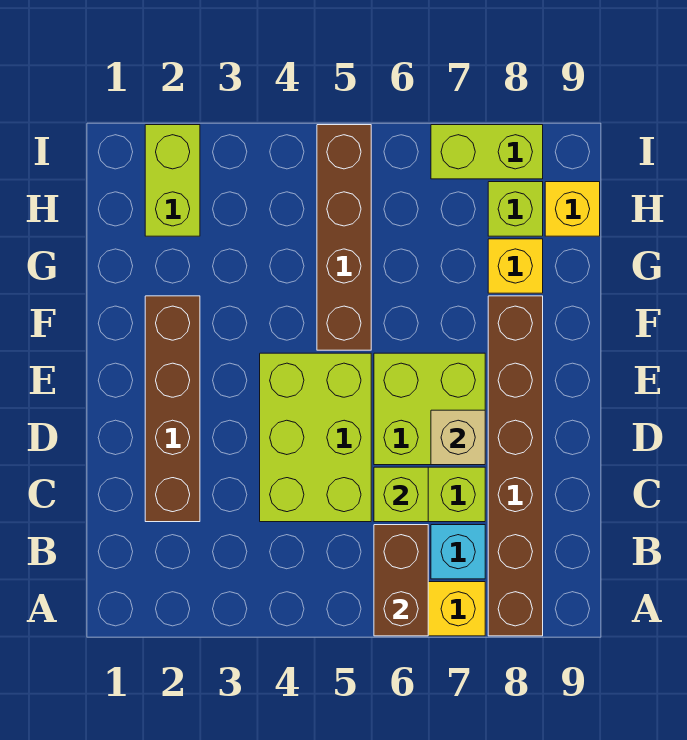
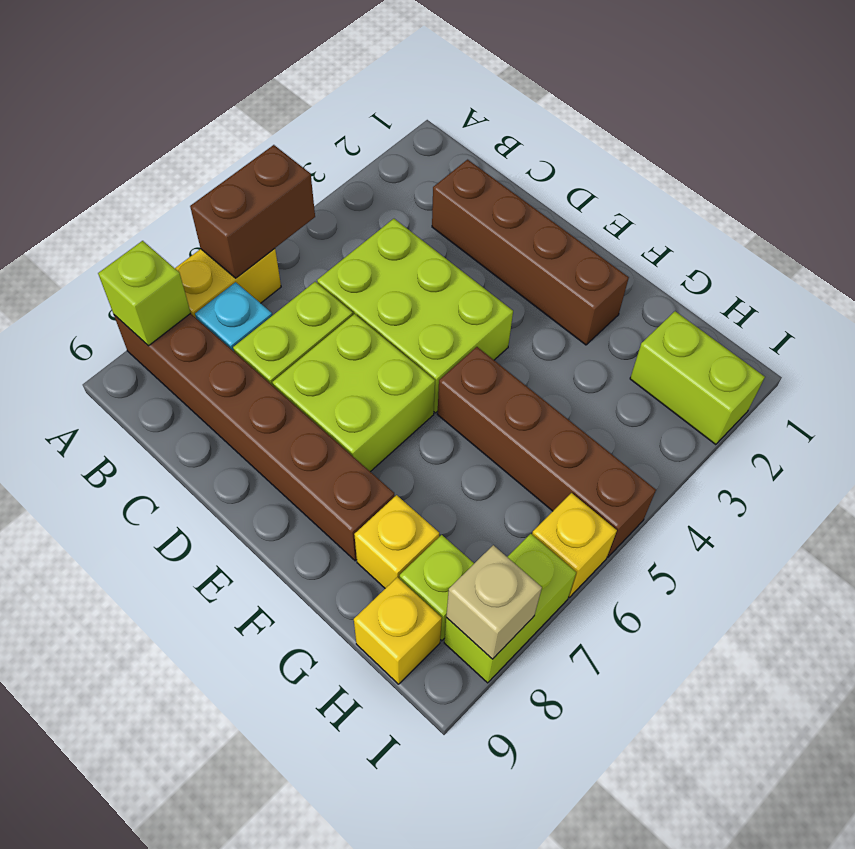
brown 1x2 brick [374,525,428,636] -> brown 1x2 brick turned to [190,145,315,278]
lime 1x1 brick [374,467,428,522] -> lime 1x1 brick moved to [98,241,191,346]
tan 1x1 brick [431,410,485,465] -> tan 1x1 brick moved to [446,545,542,659]
none -> yellow 1x1 brick [532,493,617,597]

